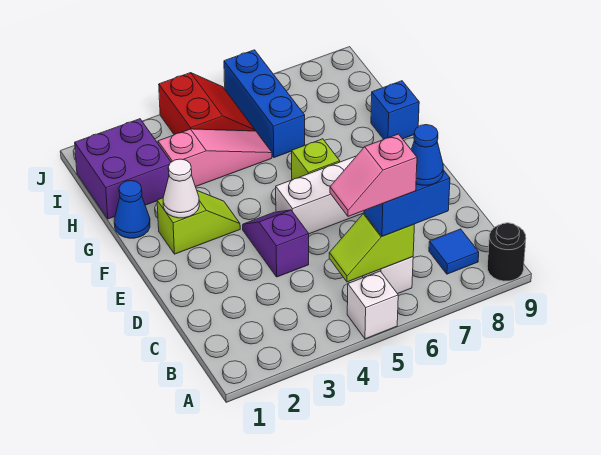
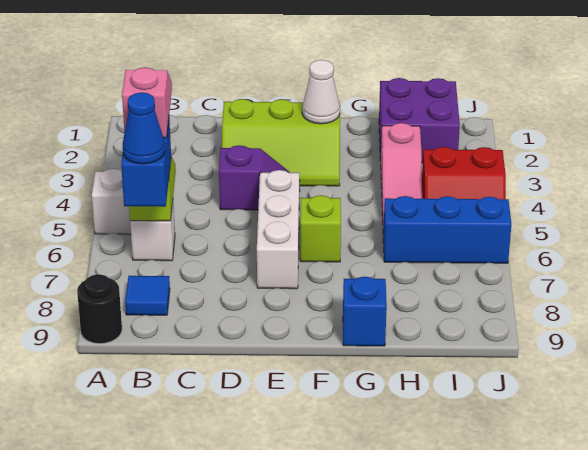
lime 1x2 slope [157,191,240,254] -> lime 2x3 slope [222,99,340,186]
blue 1x1 cone [114,181,150,238] -> none

